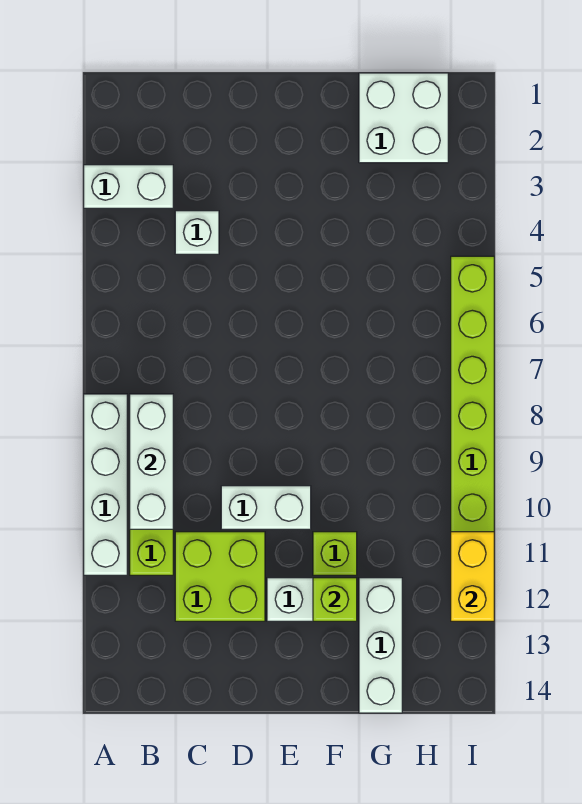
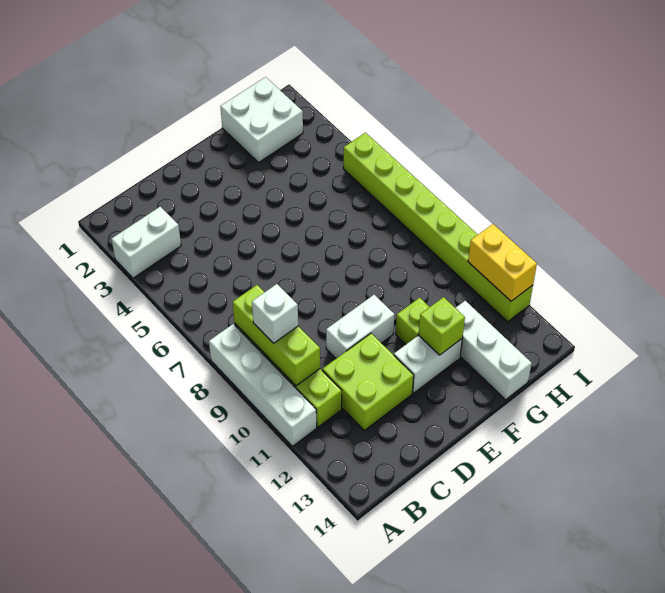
white 1x3 brick [130,394,173,529] -> lime 1x3 brick [233,285,320,386]
white 1x1 brick [175,211,219,254] -> white 1x1 brick moved to [252,284,298,343]

